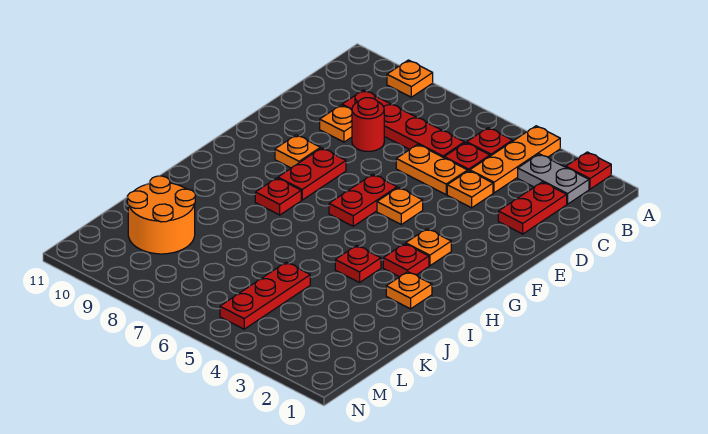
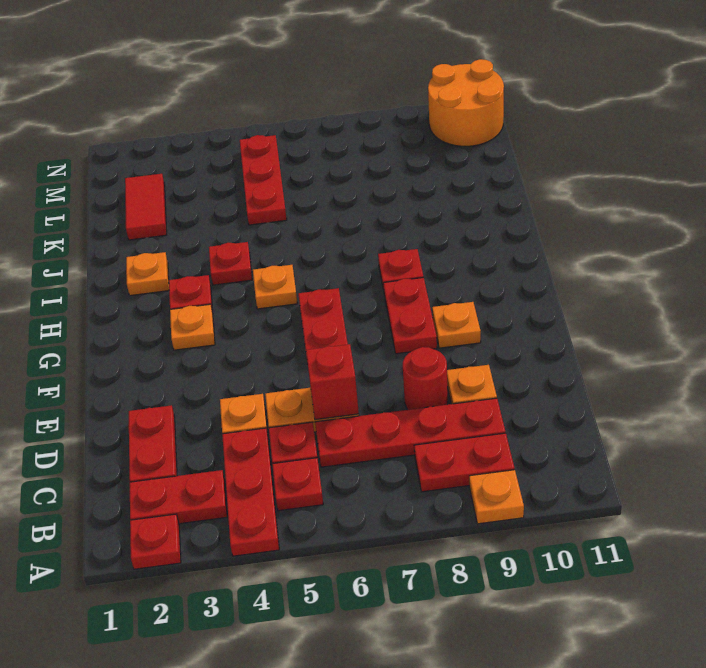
orange 1x3 plate [470,126,560,193] -> red 1x3 plate [222,428,279,556]
grey 1x2 plate [518,154,589,204] -> red 1x2 plate [130,470,227,524]
none -> red 1x2 plate [414,433,515,492]
none -> red 1x1 brick [306,344,359,420]
orange 1x1 plate [377,187,423,224] -> orange 1x1 plate moved to [253,265,298,309]
none -> red 1x2 tile [125,174,167,240]
orange 2x2 round brick [127,176,195,254] -> orange 2x2 round brick moved to [428,59,504,146]

